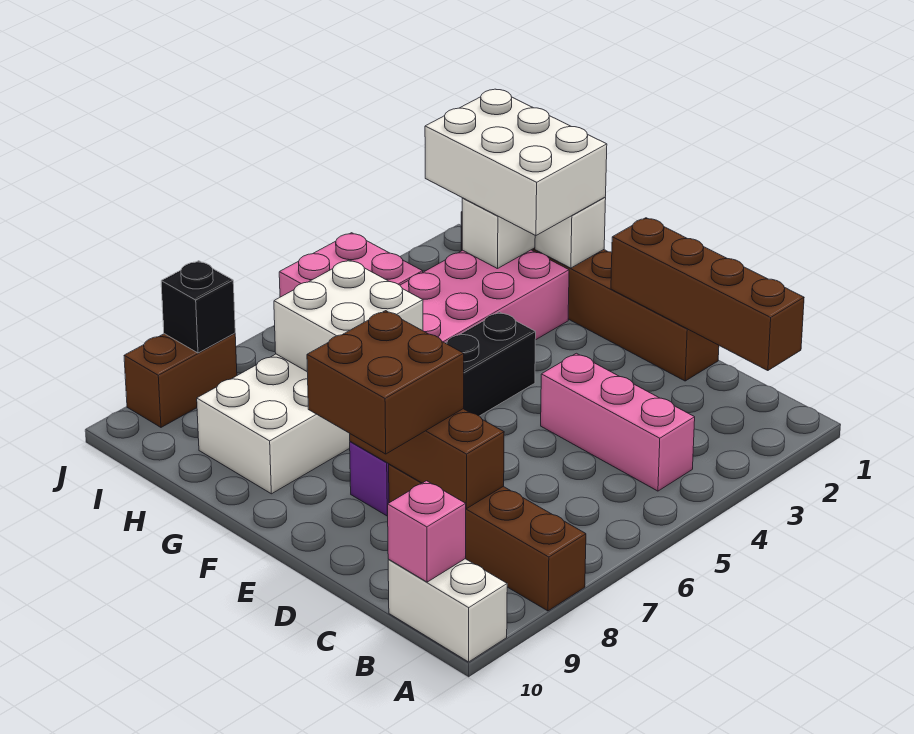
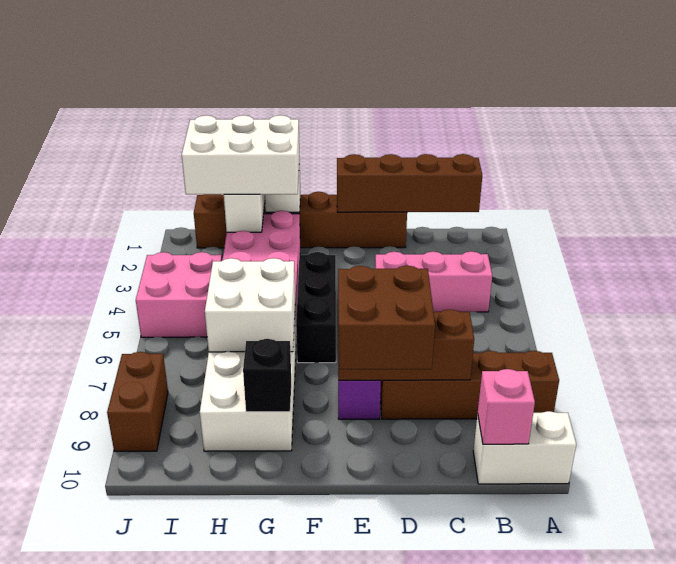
black 1x1 brick [161,261,235,353] -> black 1x1 brick moved to [243,339,291,412]

